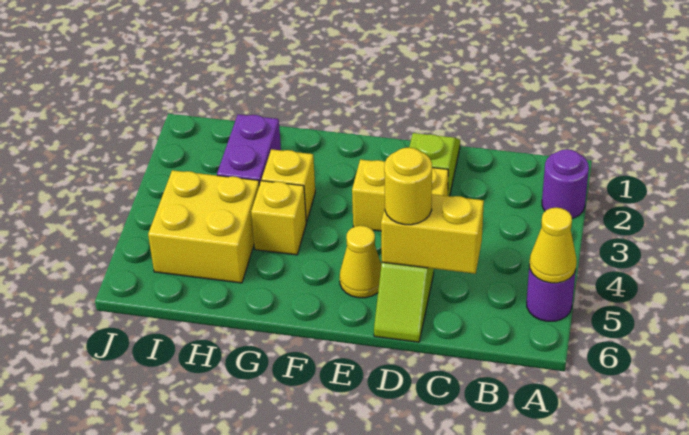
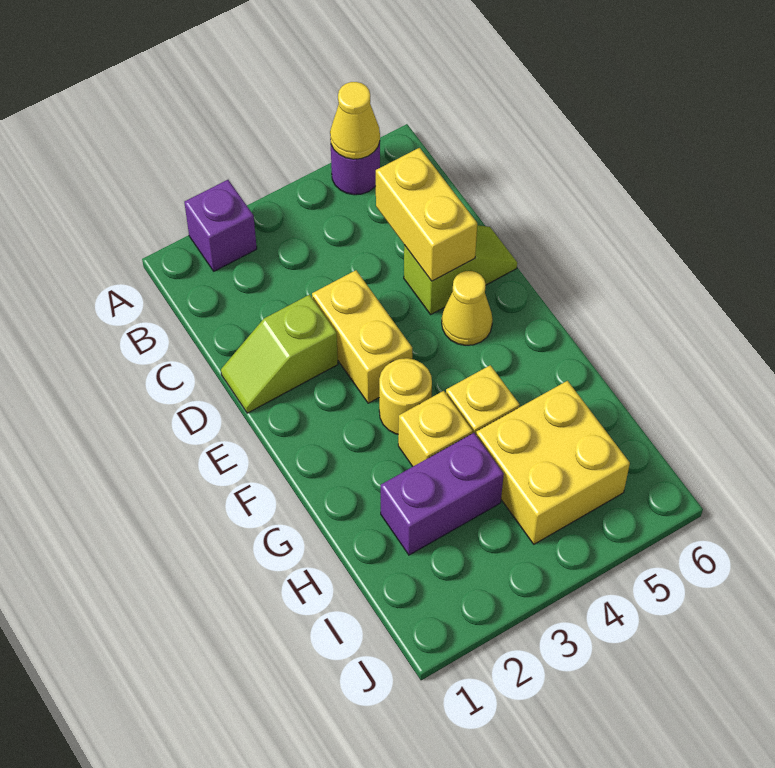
purple 1x1 round brick [542,149,589,218] -> purple 1x1 brick [184,180,257,271]
yellow 1x1 round brick [384,148,432,225] -> yellow 1x1 round brick moved to [379,358,432,434]

